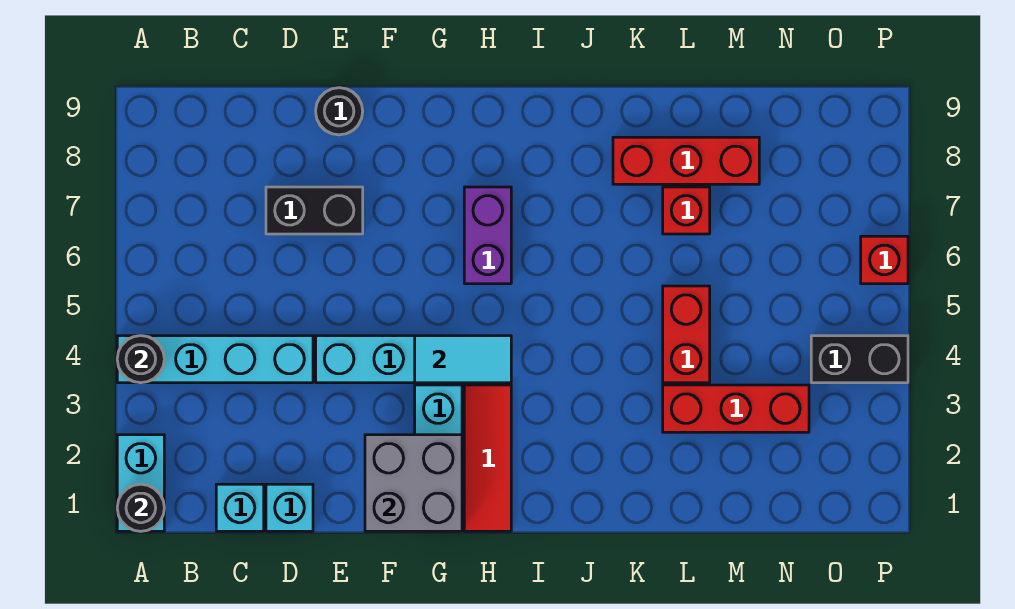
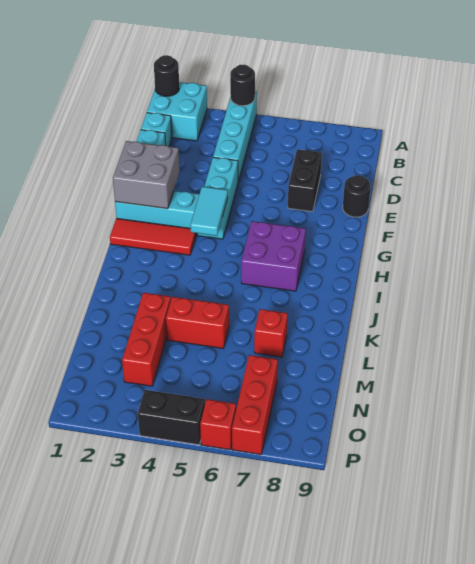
cyan 1x2 brick [117,435,164,531] -> cyan 2x2 brick [147,82,207,141]
purple 1x2 brick [464,187,511,284] -> purple 2x2 brick [241,221,306,291]
red 1x3 brick [613,137,759,184] -> red 1x3 brick moved to [232,355,278,454]
black 1x2 brick [811,336,908,383] -> black 1x2 brick turned to [138,390,205,445]

